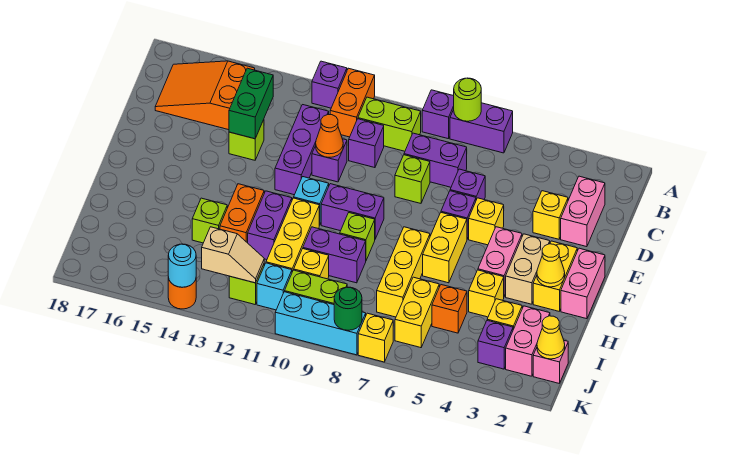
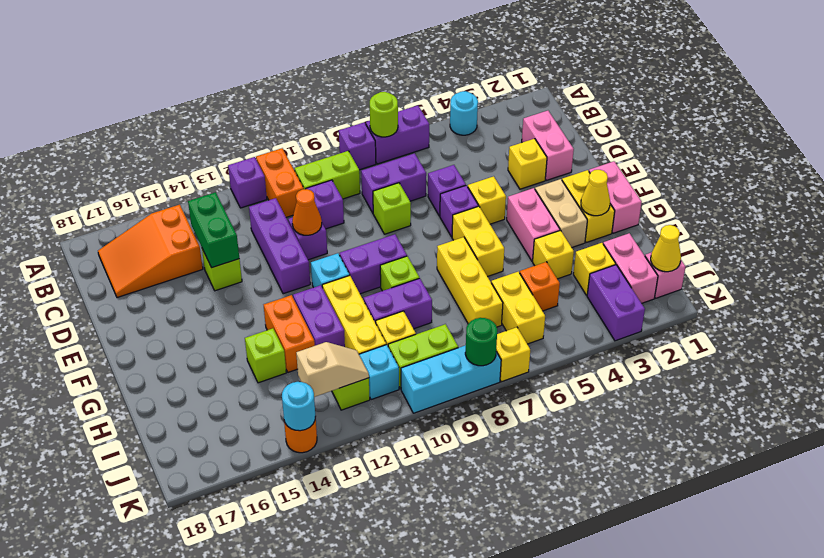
none -> cyan 1x1 round brick [450,91,478,135]
purple 1x1 brick [478,321,513,369] -> purple 1x2 brick [587,265,645,341]

